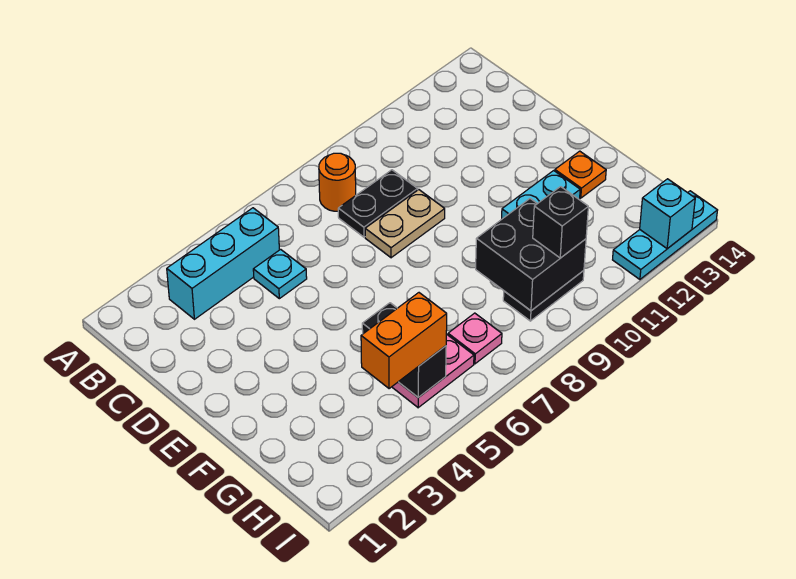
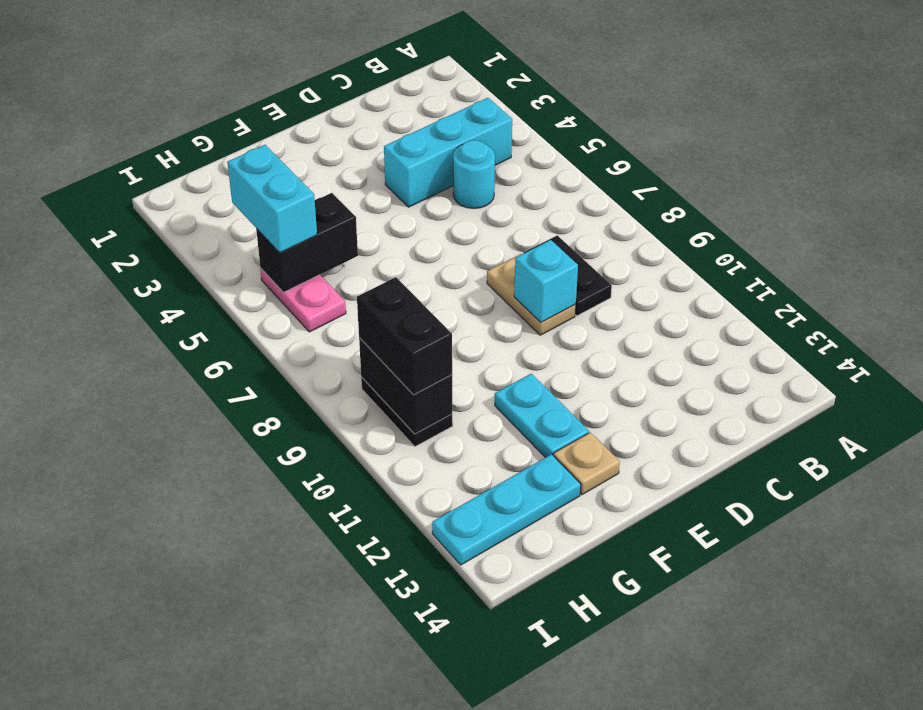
cyan 1x3 brick [167,208,279,319] -> cyan 1x3 brick turned to [384,98,512,207]
orange 1x1 round brick [319,153,356,211] -> none
cyan 1x1 plate [253,249,307,299] -> cyan 1x1 round brick [453,140,495,209]
orange 1x1 plate [555,151,606,198] -> tan 1x1 plate [553,432,620,495]
black 2x2 brick [476,199,586,311] -> black 1x2 brick [359,338,452,434]
orange 1x2 brick [361,293,447,389] -> cyan 1x2 brick [227,145,317,253]
pink 1x1 plate [448,313,502,364] -> none
black 1x1 brick [533,187,588,258] -> black 1x2 brick [357,277,452,395]
cyan 1x3 plate [613,191,718,279] -> cyan 1x3 plate turned to [432,454,581,565]
cyan 1x1 brick [640,179,695,249] -> cyan 1x1 brick moved to [514,240,578,322]

